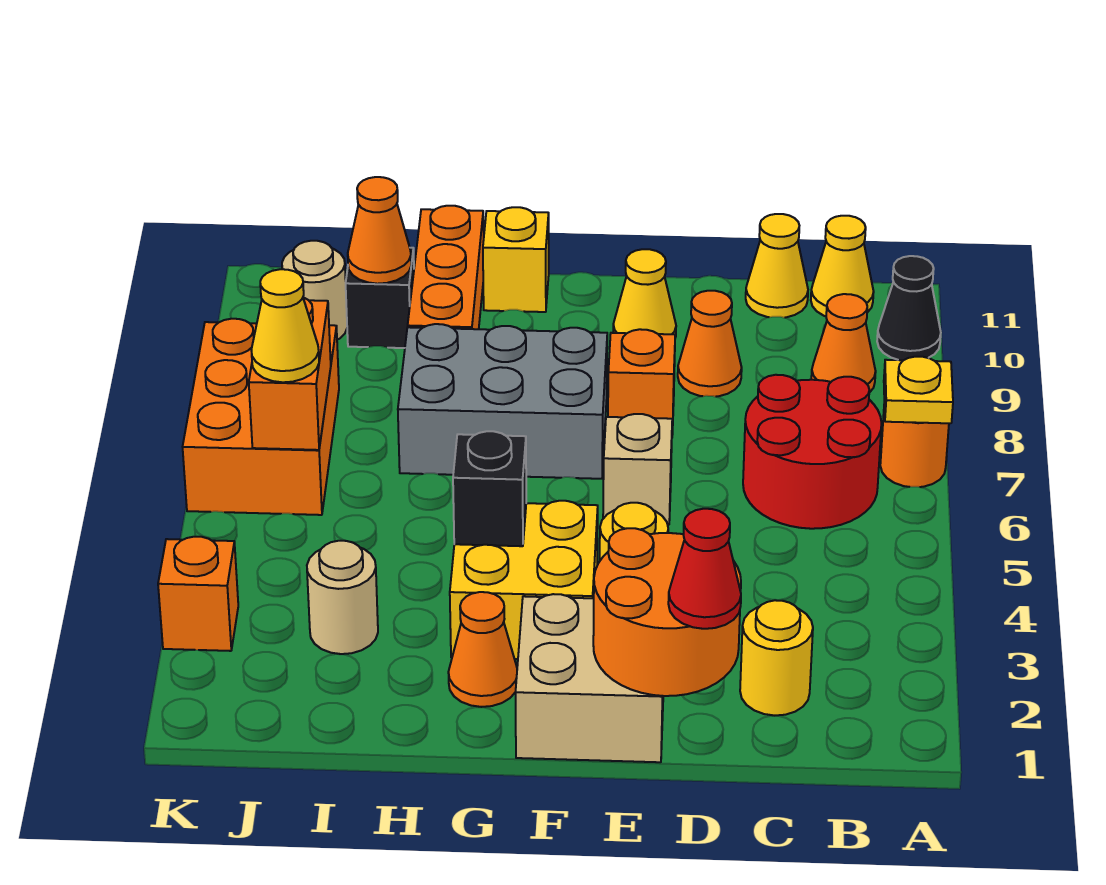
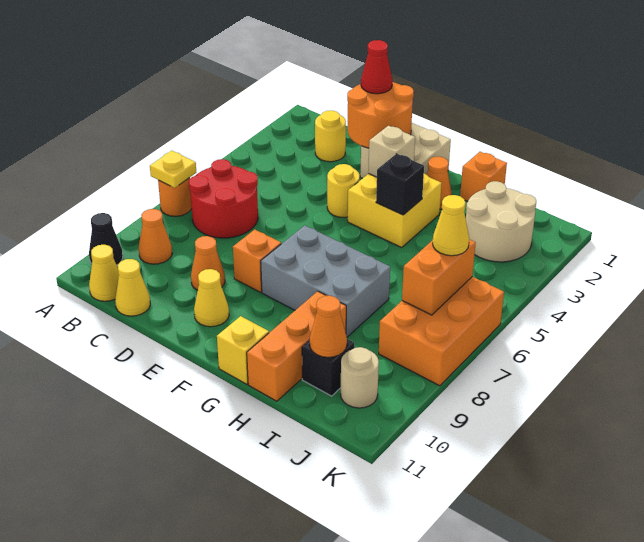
tan 1x1 brick [603,414,672,525] -> tan 1x1 brick moved to [368,126,415,177]
tan 1x1 round brick [307,541,378,654] -> tan 2x2 round brick [466,181,536,262]
orange 1x1 brick [158,537,238,651] -> orange 1x1 brick moved to [460,152,507,202]

